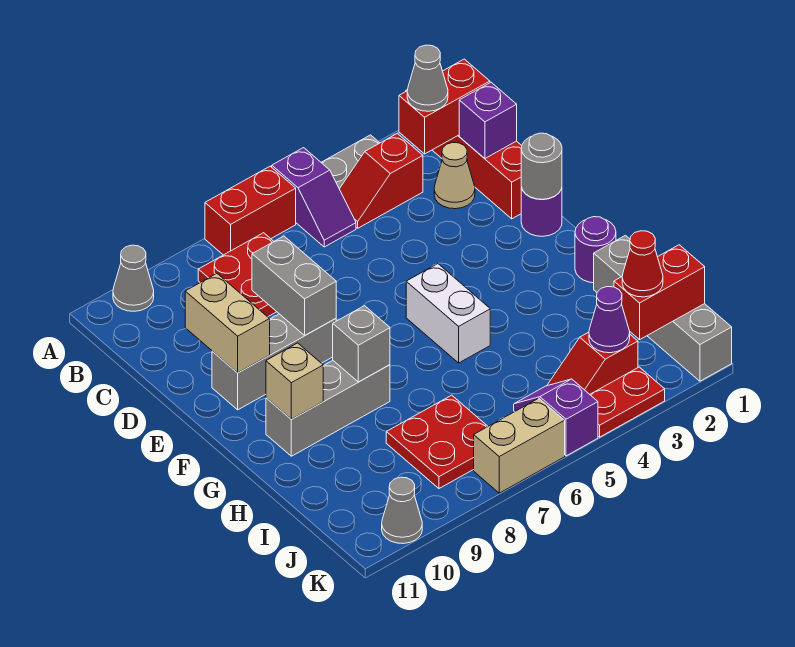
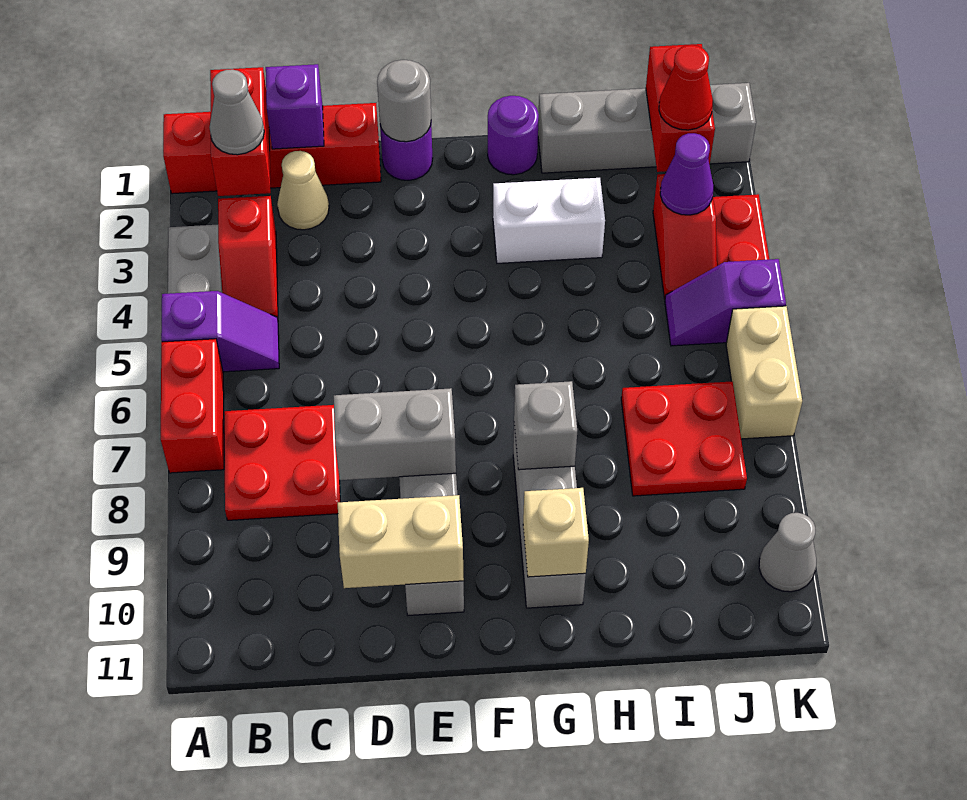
grey 1x1 cone [113,245,154,311] -> none
white 1x2 brick [406,264,490,363] -> white 1x2 brick moved to [493,178,605,263]

